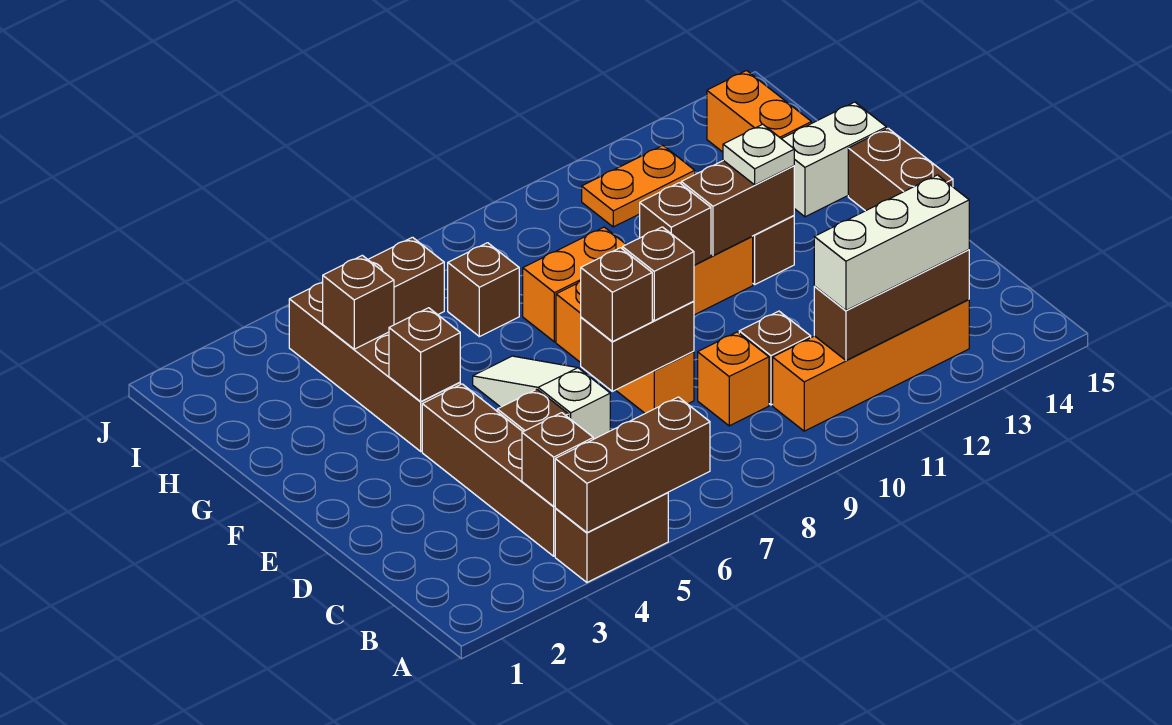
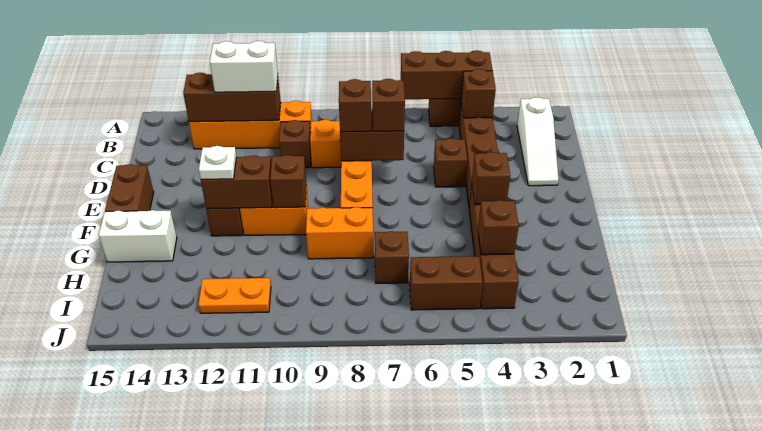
white 1x3 brick [814,175,969,310] -> white 1x2 brick [210,41,278,92]
white 1x3 slope [473,356,610,439] -> white 1x3 slope moved to [517,97,558,186]
orange 1x2 brick [707,71,811,152] -> none

